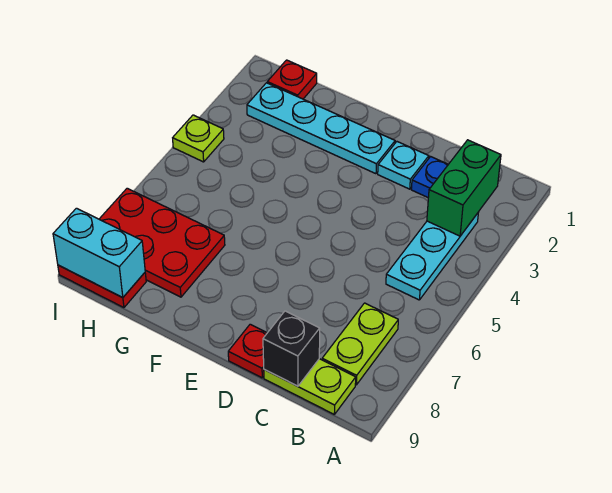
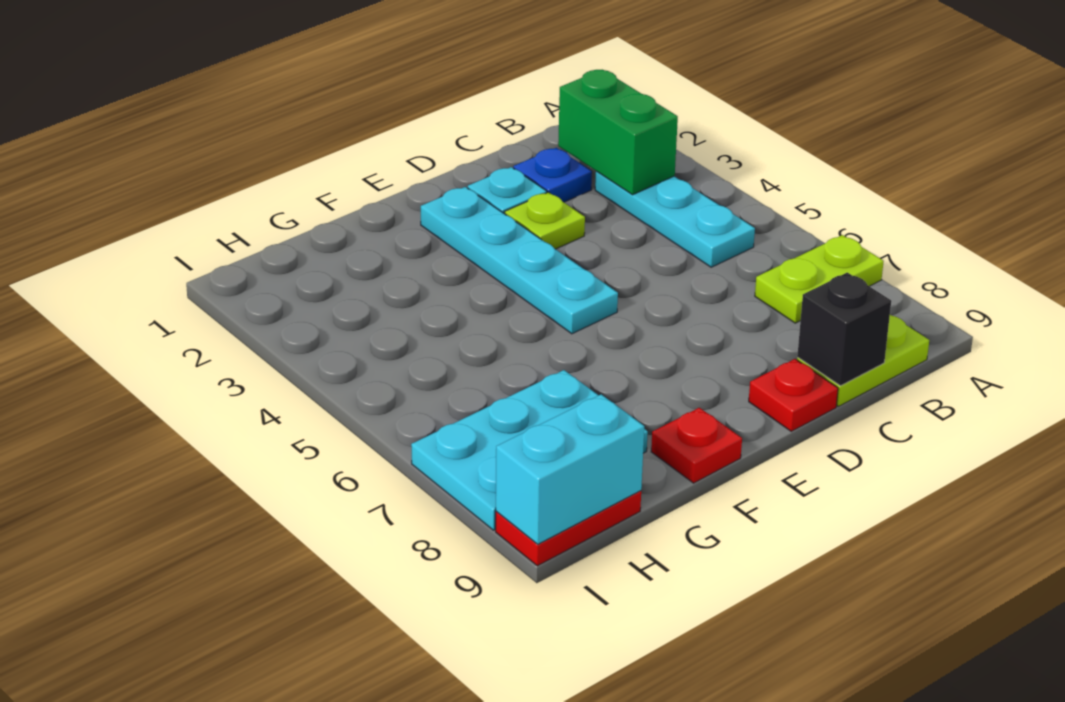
lime 1x2 plate [322,303,398,385] -> lime 1x2 plate turned to [755,235,884,323]
cyan 1x4 plate [247,83,395,174] -> cyan 1x4 plate turned to [421,187,618,334]
red 2x3 plate [99,188,225,297] -> cyan 2x3 plate [411,370,648,530]
red 1x1 plate [267,60,317,99] -> red 1x1 plate moved to [651,408,742,483]
lime 1x1 plate [173,115,224,162] -> lime 1x1 plate moved to [505,192,585,249]

